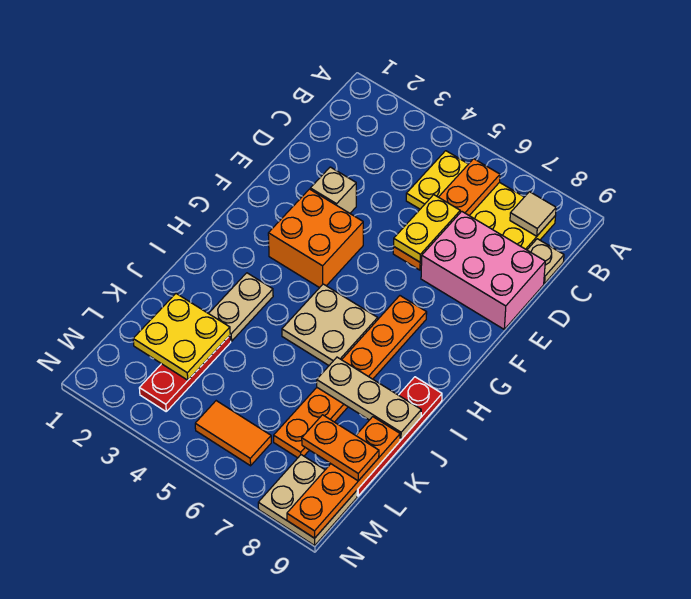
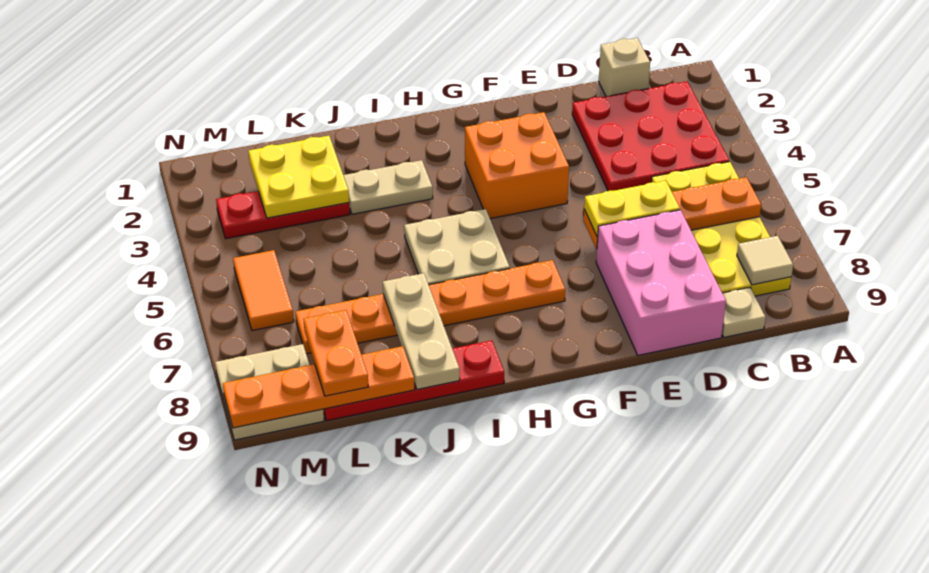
none -> red 3x3 plate [572,82,729,191]
tan 1x1 brick [310,167,356,213] -> tan 1x1 brick moved to [599,38,650,96]

